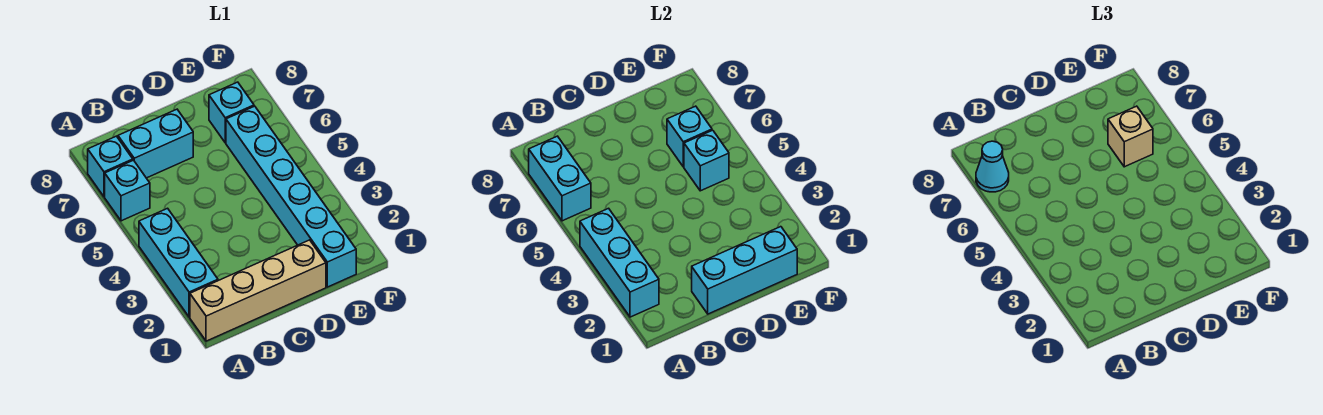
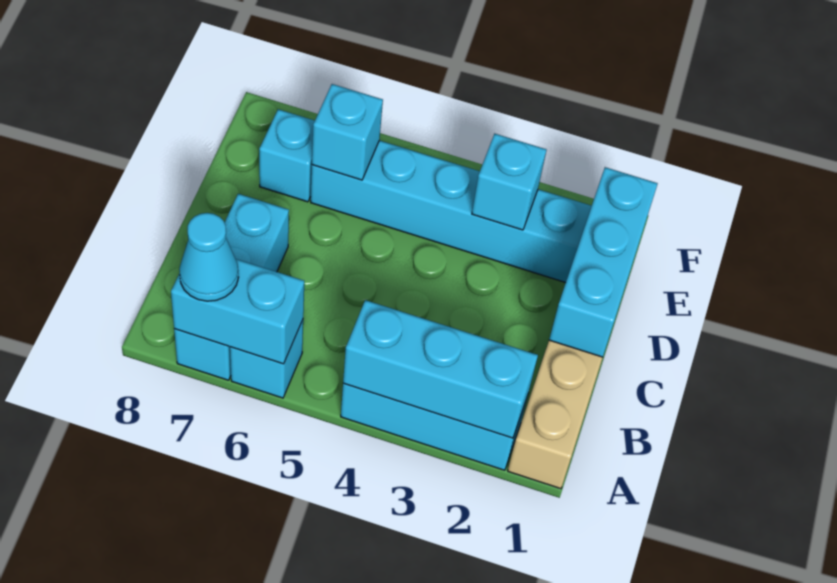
cyan 1x1 brick [684,130,729,191] -> cyan 1x1 brick moved to [472,134,546,230]
tan 1x1 brick [1108,106,1153,167] -> none

